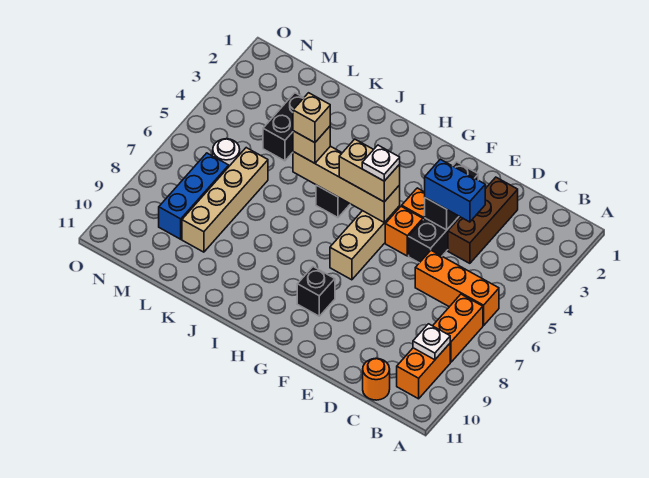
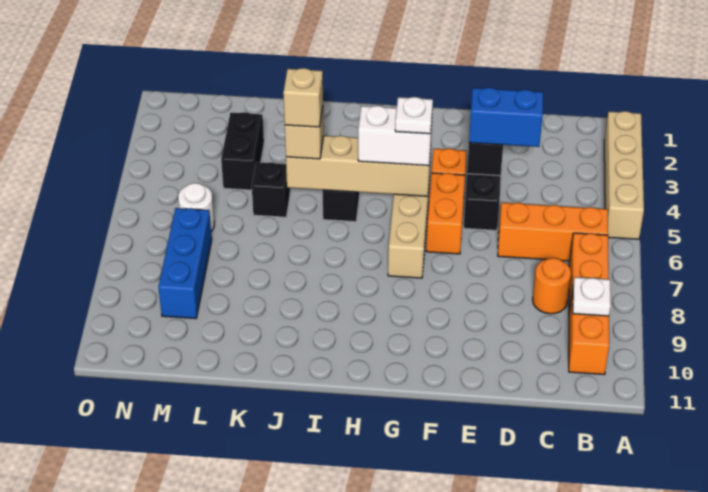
orange 1x1 round brick [363,358,390,400] -> orange 1x1 round brick moved to [533,258,571,314]
brown 1x3 brick [448,177,518,263] -> none
orange 1x1 brick [385,206,423,256] -> orange 1x2 brick [426,173,465,254]
tan 1x2 brick [339,139,400,202] -> white 1x2 brick [358,106,432,166]
black 1x1 brick [297,267,335,316] -> black 1x1 brick moved to [252,162,290,217]
tan 1x4 brick [182,148,268,252] -> tan 1x4 brick moved to [604,111,644,239]

